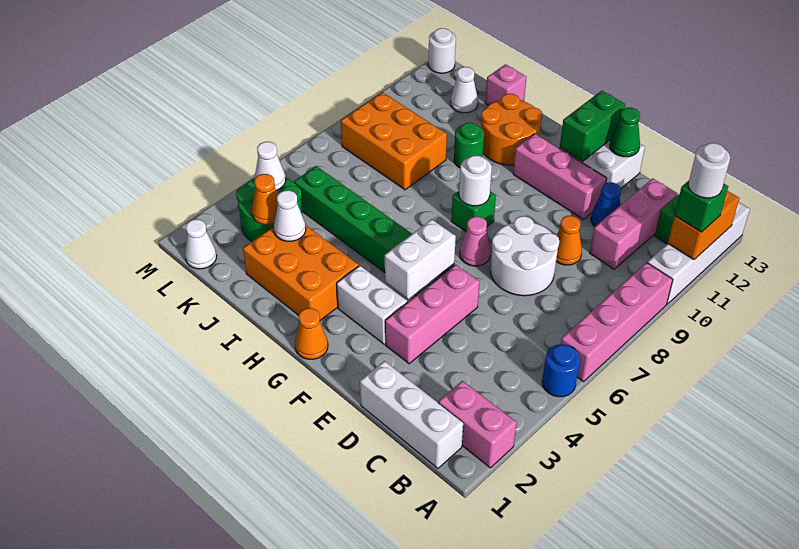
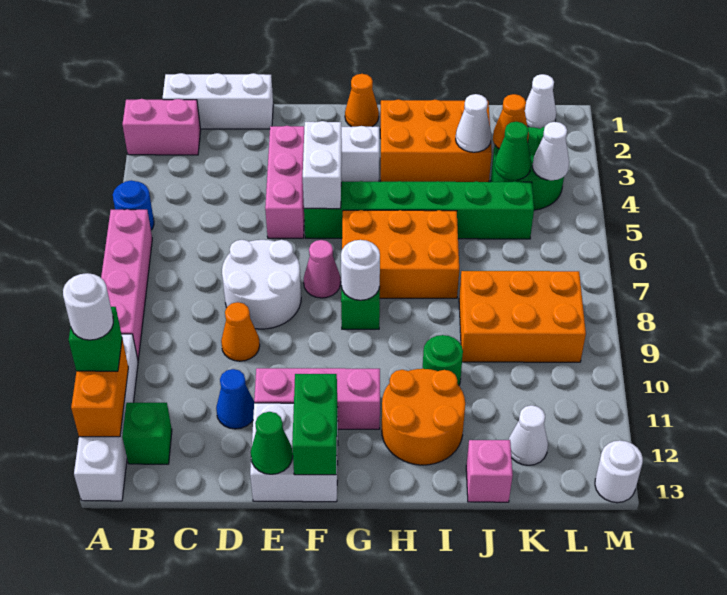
pink 1x3 brick [590,179,677,269] -> none
none -> orange 2x3 brick [342,210,459,298]
none -> green 1x1 cone [495,122,531,180]

